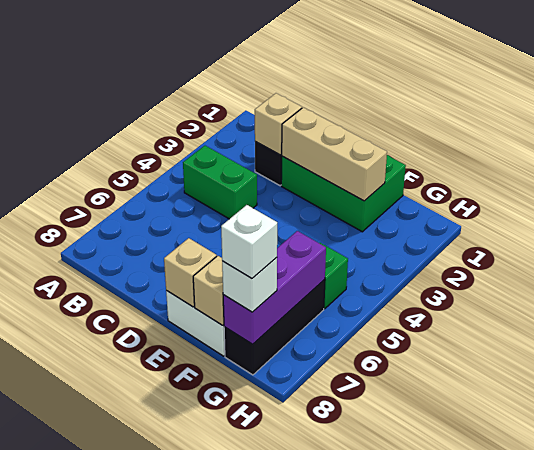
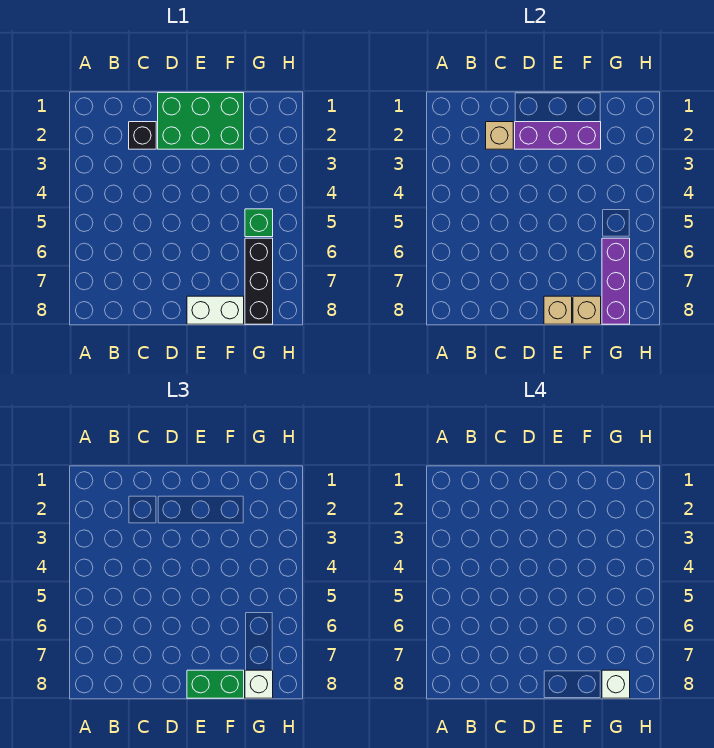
green 1x2 brick [183,146,257,219] -> green 1x2 brick moved to [187,670,244,698]
tan 1x3 brick [281,107,387,201] -> purple 1x3 brick [515,122,601,149]

